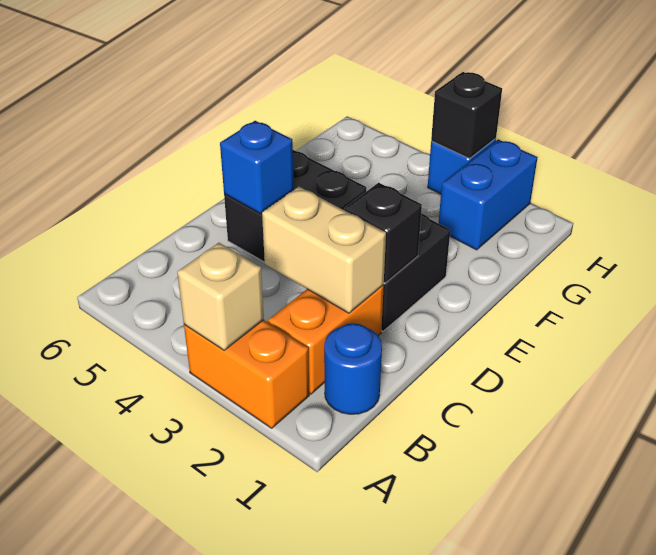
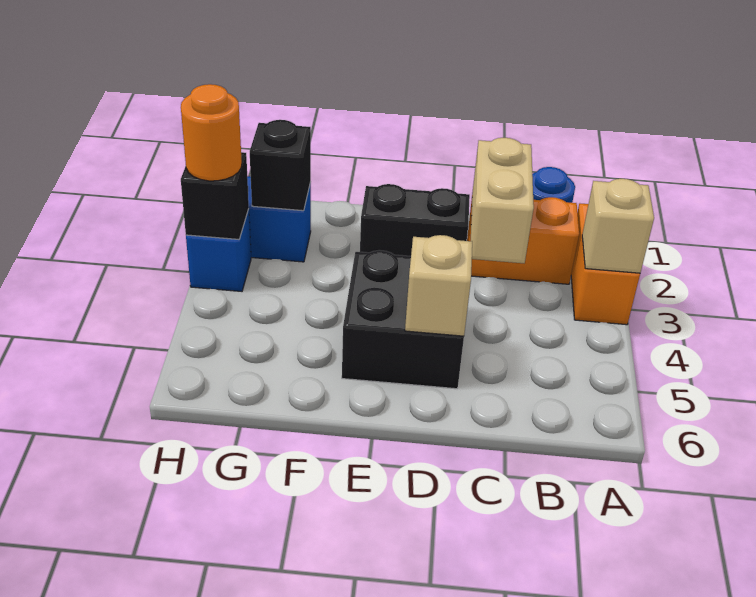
black 1x1 brick [344,183,422,283] -> black 1x1 brick moved to [250,120,311,211]
blue 1x1 brick [220,121,294,213] -> tan 1x1 brick [405,235,472,336]
none -> orange 1x1 round brick [181,84,242,181]

